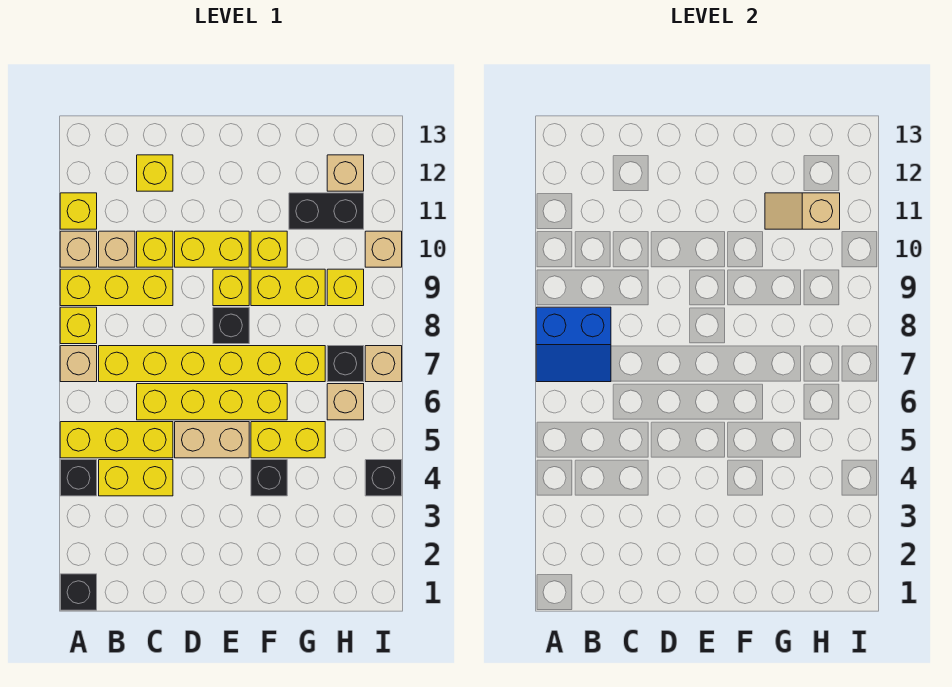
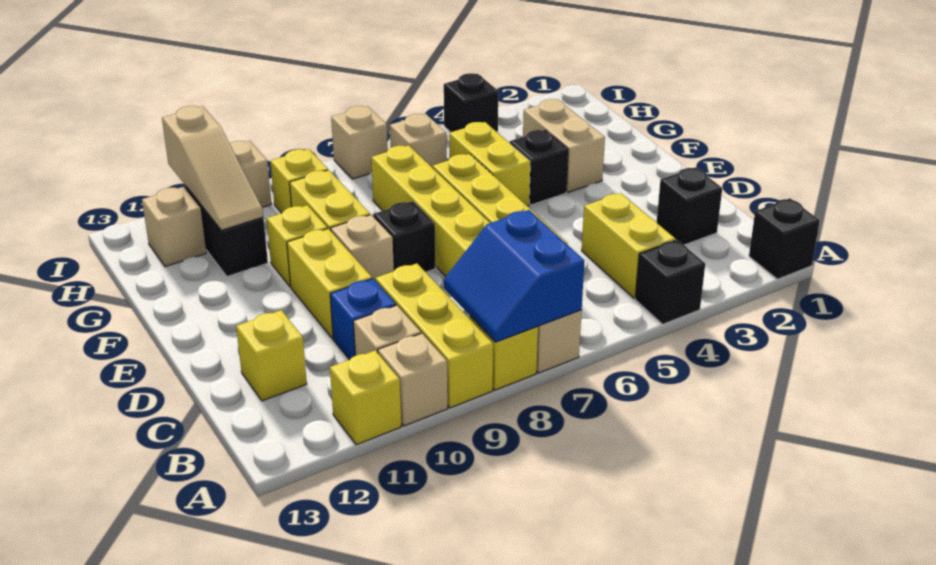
yellow 1x3 brick [60,422,173,458] -> none
blue 2x2 slope [536,307,611,382] -> blue 2x2 slope turned to [444,210,584,342]
yellow 1x1 brick [137,231,173,267] -> blue 1x1 brick [330,279,396,360]
tan 1x2 brick [175,422,249,458] -> tan 1x2 brick moved to [523,99,605,192]
yellow 1x1 brick [213,269,249,306] -> tan 1x1 brick [331,215,394,280]
tan 1x2 slope [765,193,840,229] -> tan 1x3 slope [162,106,263,230]
black 1x1 brick [327,346,364,382] -> black 1x1 brick moved to [657,167,722,245]

